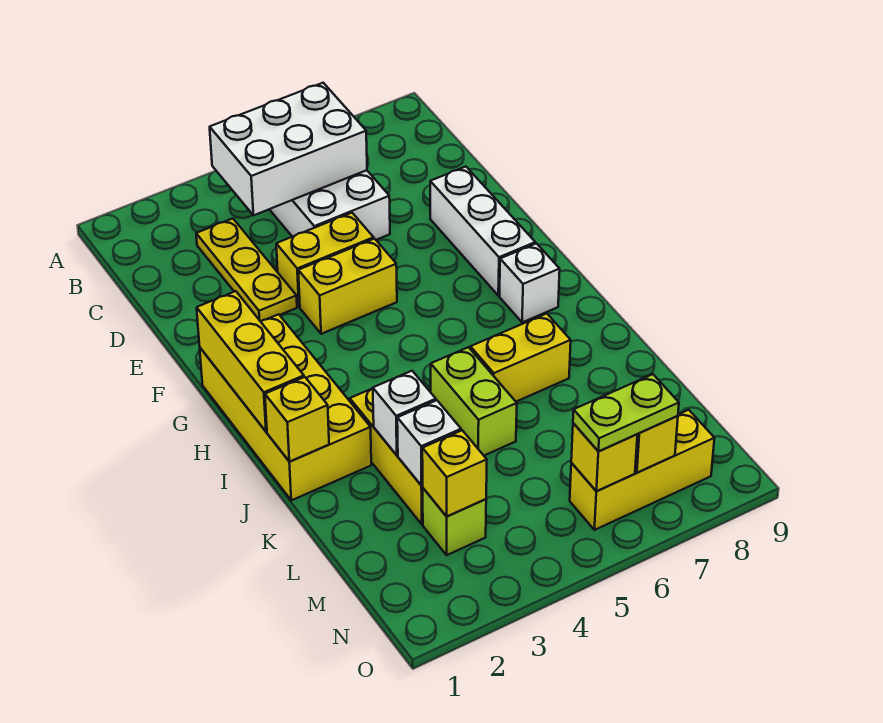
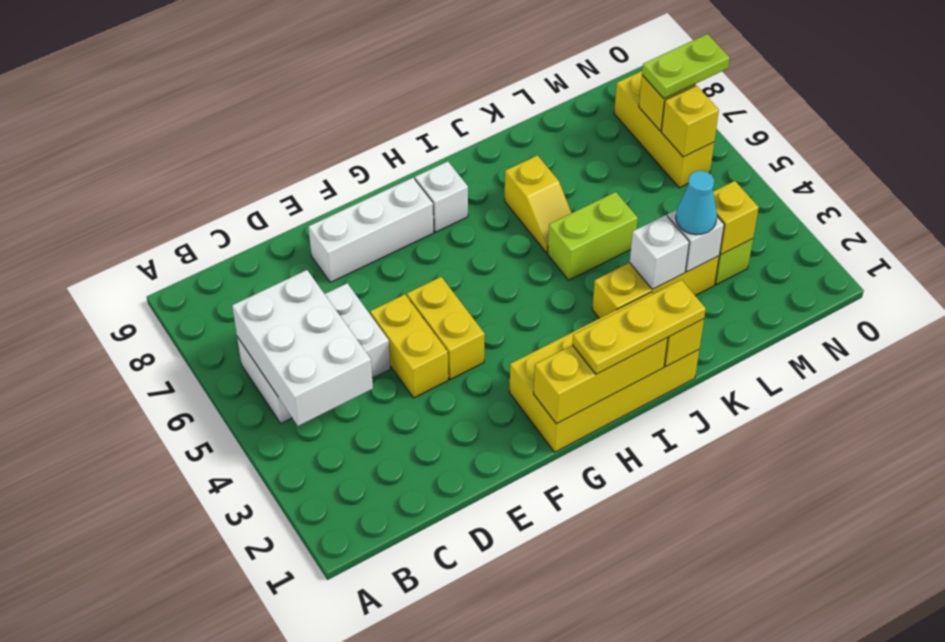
yellow 1x3 plate [196,219,297,322] -> yellow 1x3 plate moved to [572,280,706,374]
yellow 1x2 brick [470,314,571,402] -> yellow 1x2 slope [505,155,571,253]
none -> cyan 1x1 cone [676,170,717,235]
lime 1x2 plate [573,374,679,451] -> lime 1x2 plate turned to [642,34,730,99]

